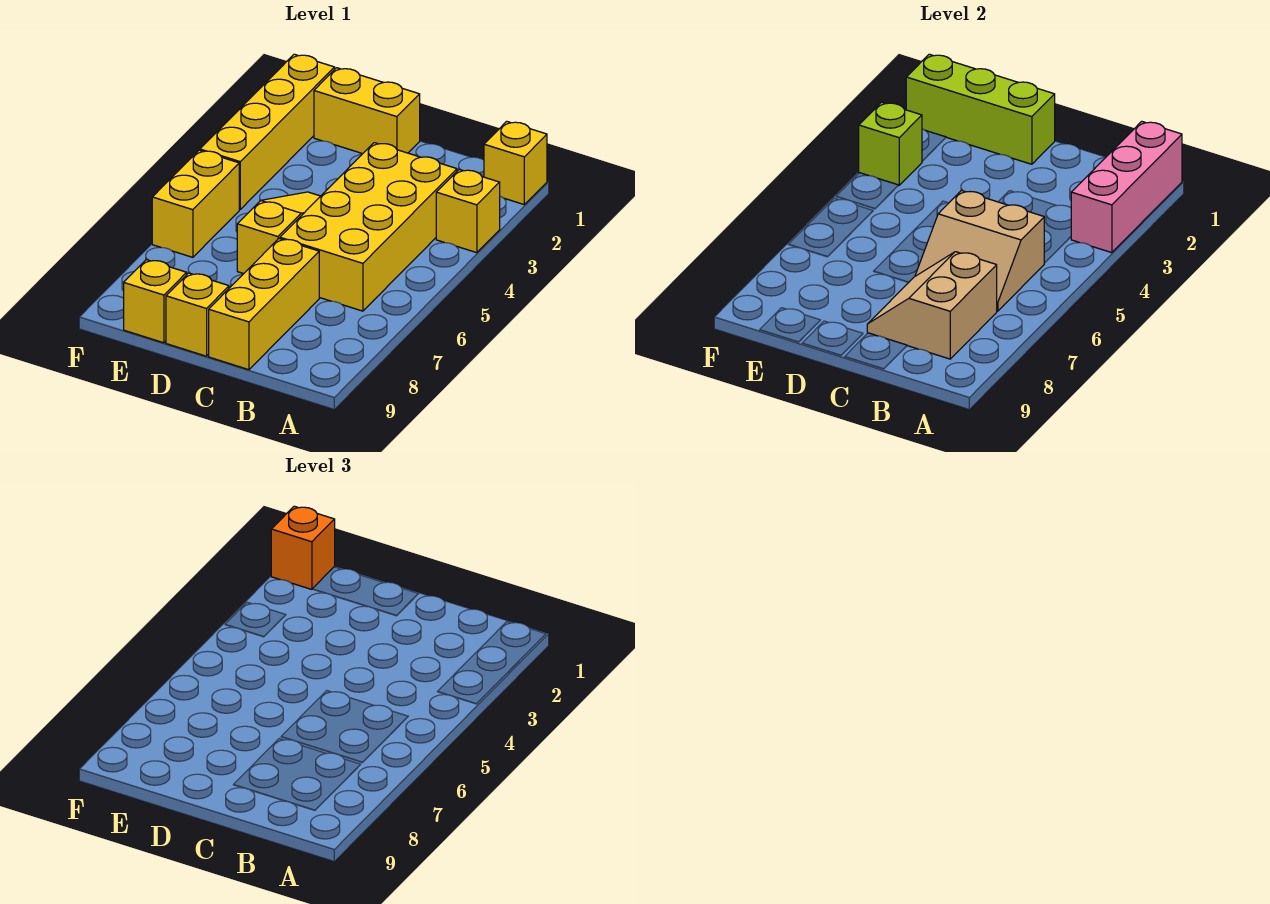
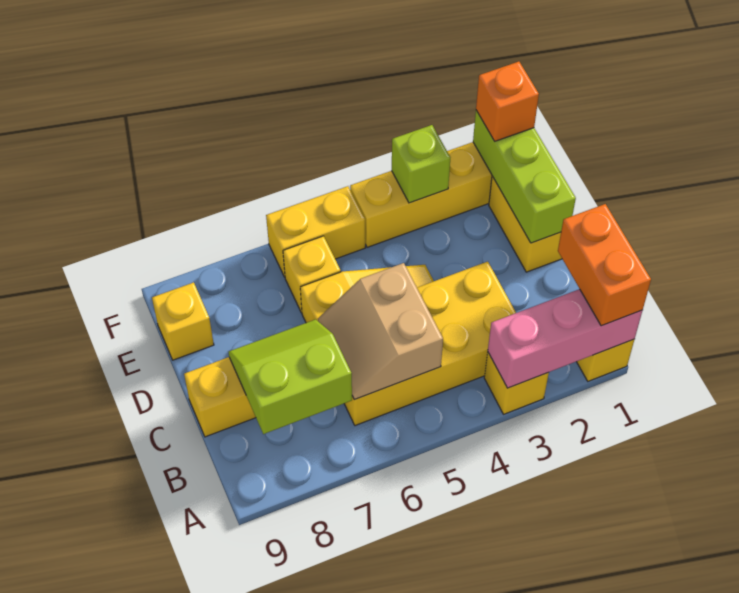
none -> orange 1x2 brick [558,204,651,326]
tan 2x2 slope [867,252,997,359] -> lime 2x2 slope [229,319,352,434]
yellow 1x1 brick [166,273,229,356] -> yellow 1x1 brick moved to [283,236,341,313]

